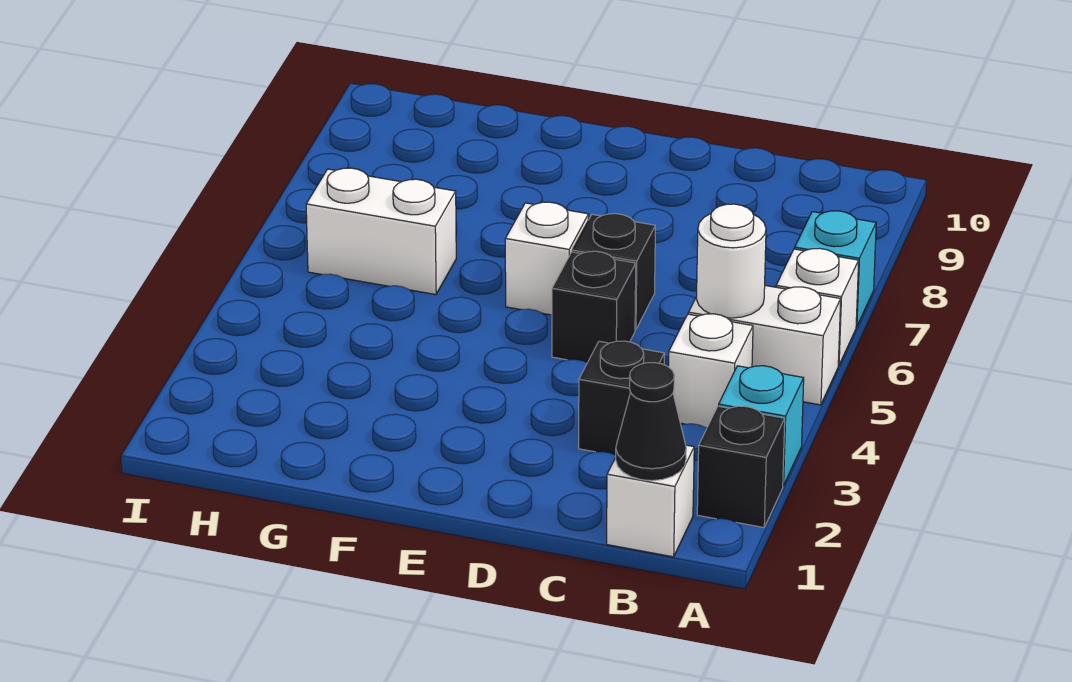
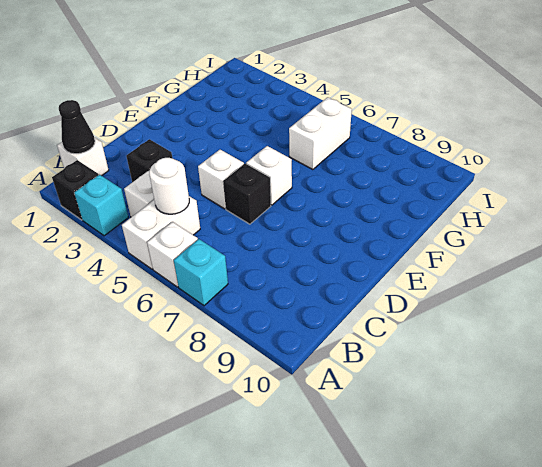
black 1x1 brick [552,251,636,363] -> white 1x1 brick [198,150,244,209]

